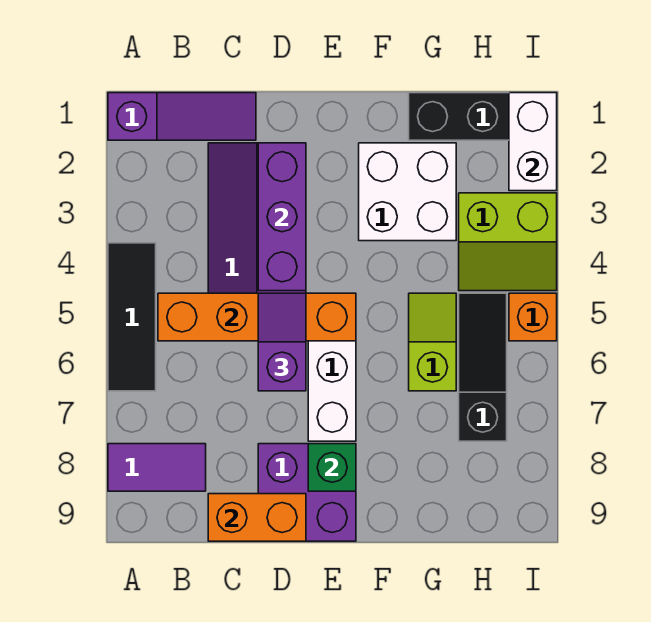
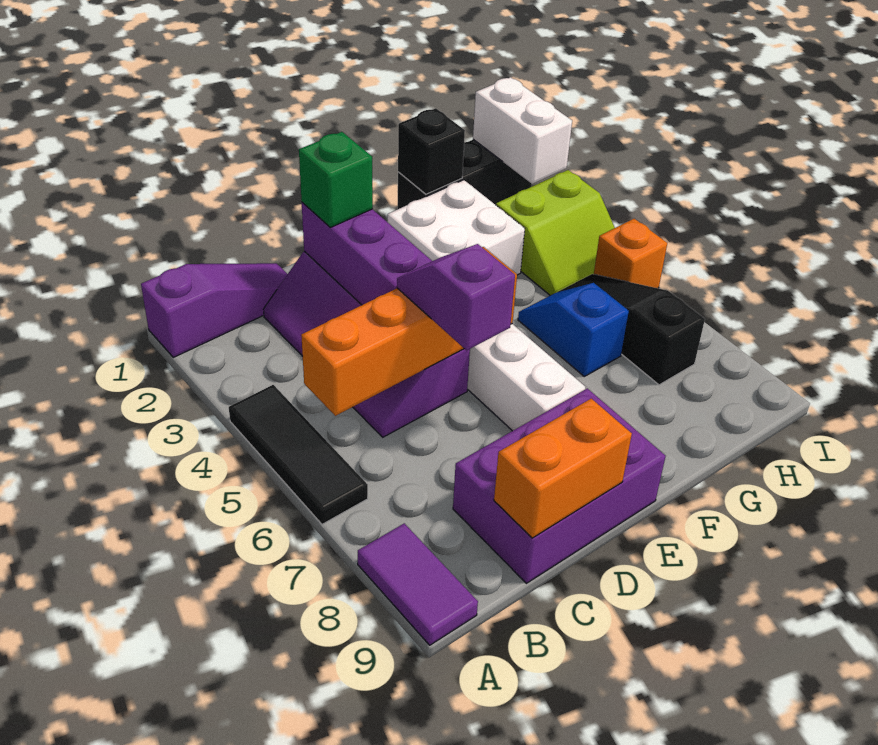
purple 1x2 tile [108,444,206,491] -> purple 1x2 tile turned to [358,523,478,645]
purple 2x2 brick [258,444,356,541] -> purple 2x3 brick [453,388,666,583]
green 1x1 brick [308,444,356,491] -> green 1x1 brick moved to [299,132,373,227]
none -> black 1x1 brick [398,108,465,194]
lime 1x2 slope [409,293,456,391] -> blue 1x2 slope [518,283,629,376]

